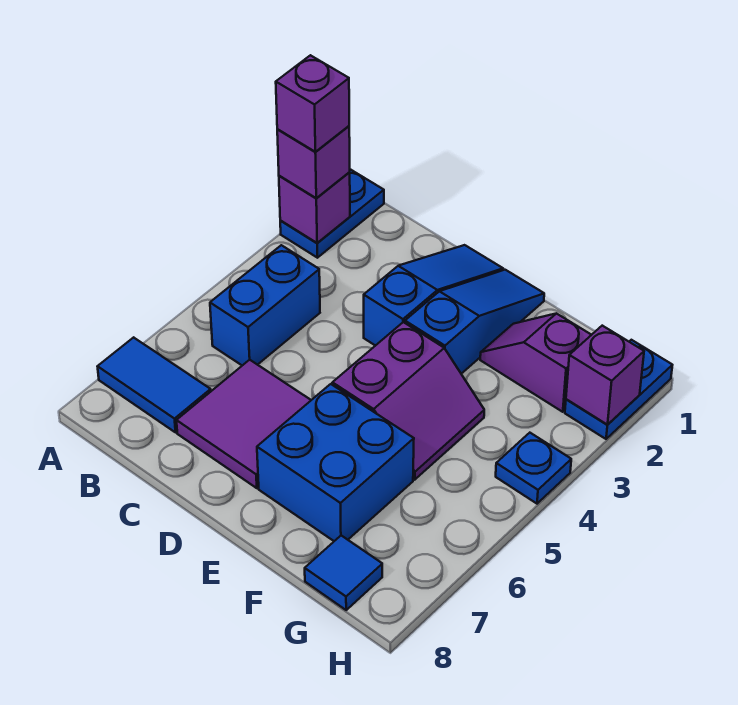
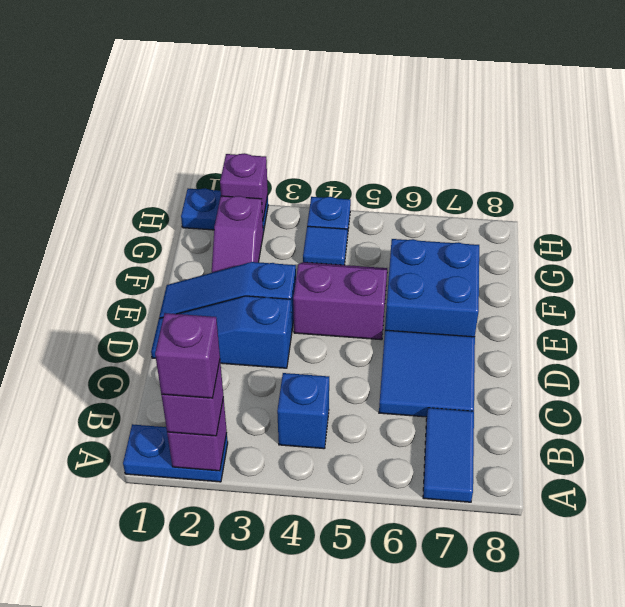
blue 1x2 brick [210,245,320,365] -> blue 1x1 brick [277,373,329,449]
purple 2x2 tile [176,360,311,488] -> blue 2x2 tile [379,330,475,417]
blue 1x1 tile [305,536,382,610] -> blue 1x1 tile moved to [303,226,348,265]

